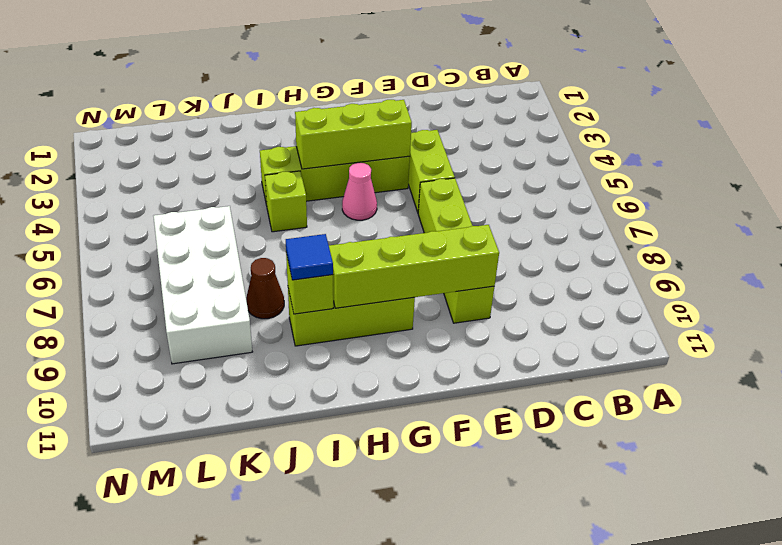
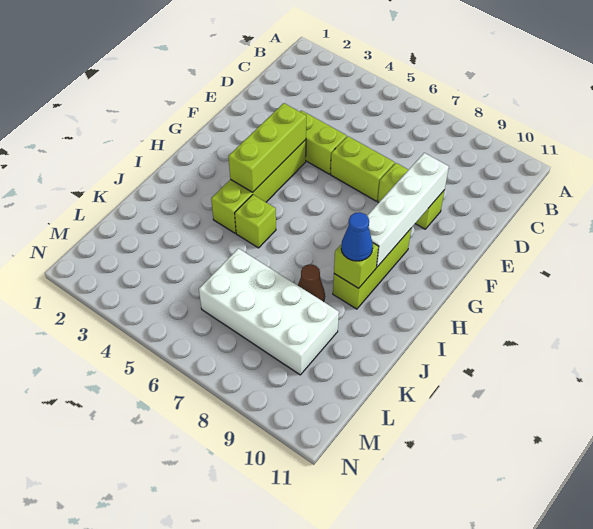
lime 1x4 brick [329,225,499,308] -> white 1x4 brick [367,153,449,267]
pink 1x1 cone [342,163,377,220] -> none
blue 1x1 tile [286,234,333,280] -> blue 1x1 cone [341,212,373,261]

